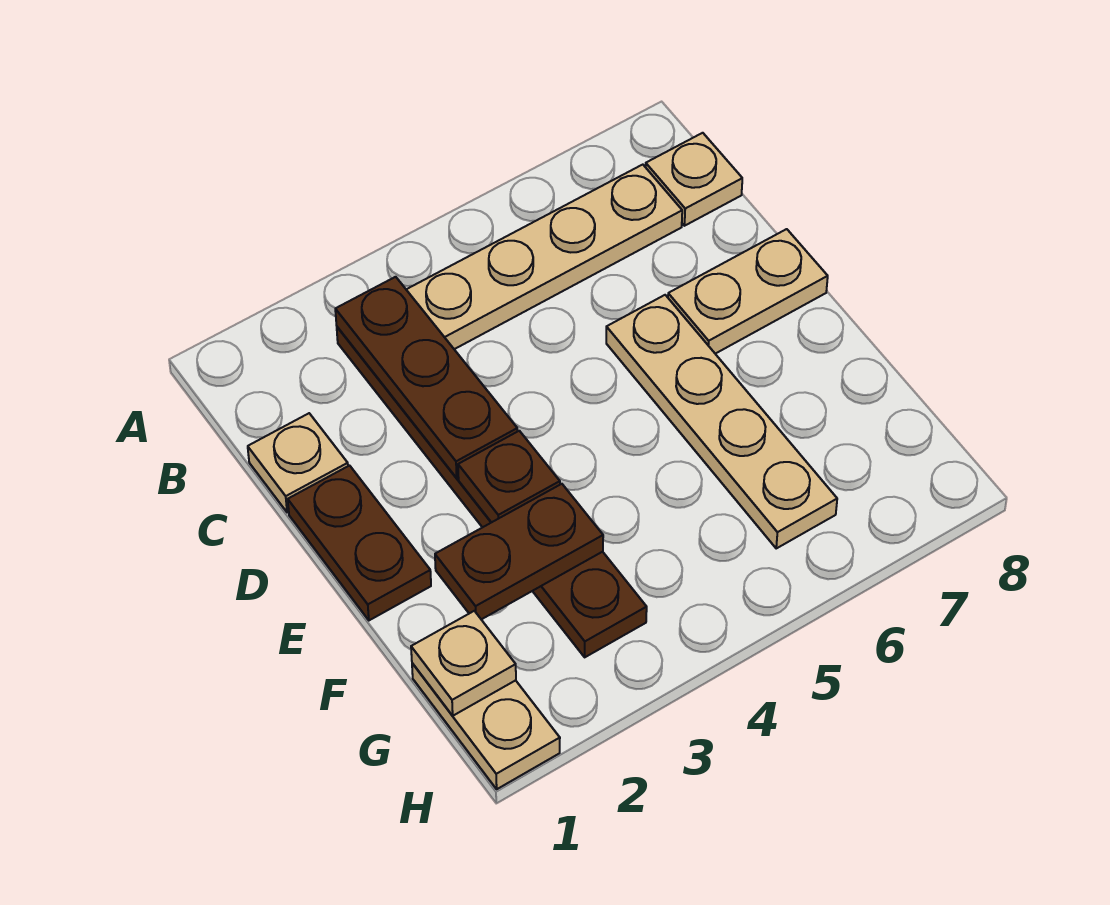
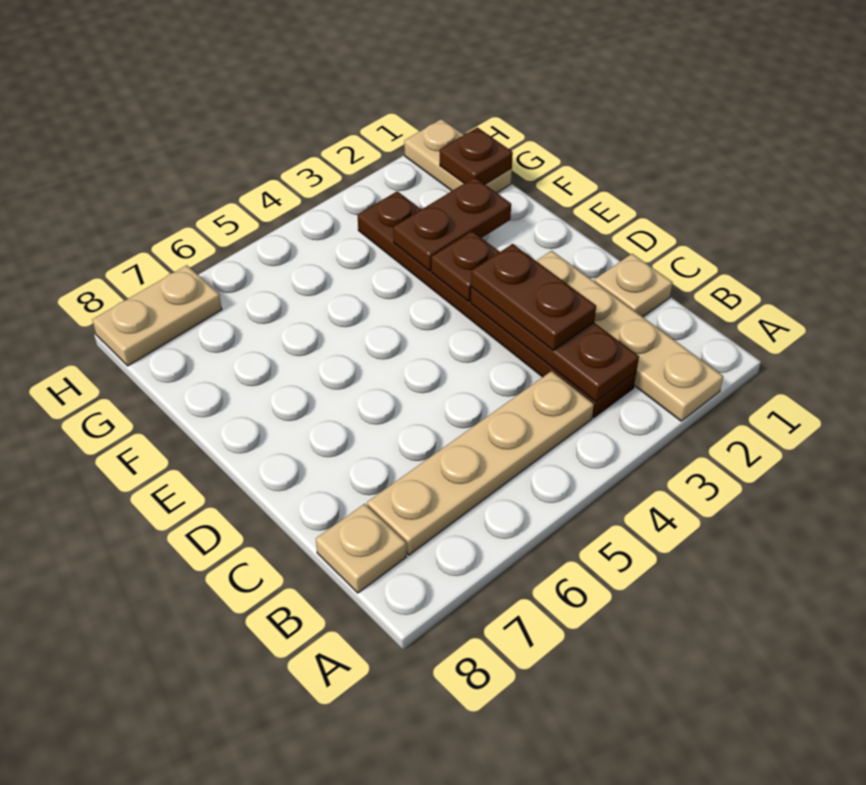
brown 1x2 plate [288,466,431,620] -> brown 1x2 plate moved to [471,244,596,351]
tan 1x4 plate [606,295,837,548] -> tan 1x4 plate moved to [536,251,723,421]
tan 1x2 plate [668,229,828,354] -> tan 1x2 plate moved to [92,265,222,366]
tan 1x1 plate [411,611,516,716] -> brown 1x1 plate [440,127,513,184]

